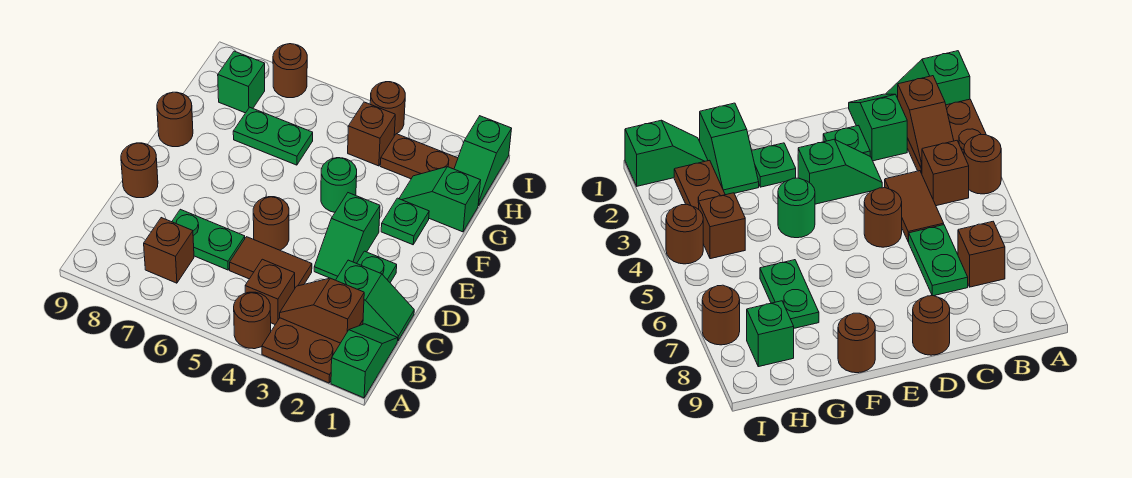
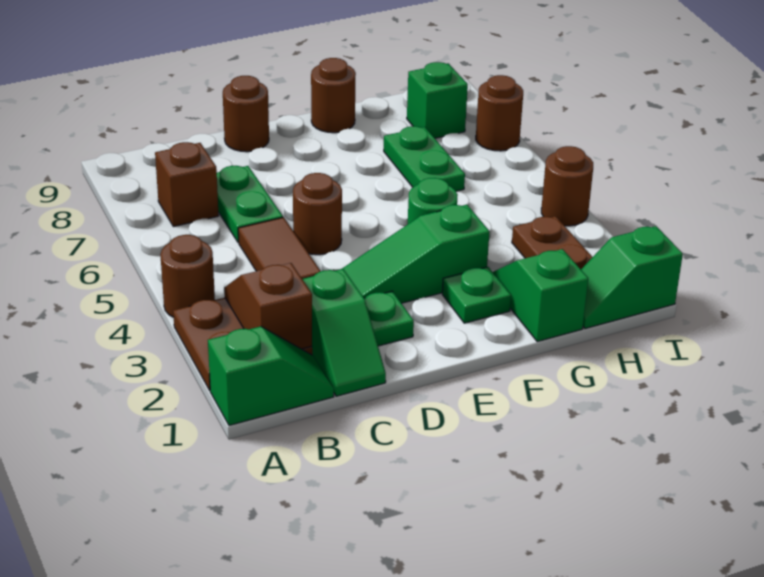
brown 1x1 brick [245,259,295,324] -> none
green 1x2 slope [314,193,380,280] -> green 1x3 slope [342,205,490,303]
brown 1x1 brick [348,102,395,166] -> none

